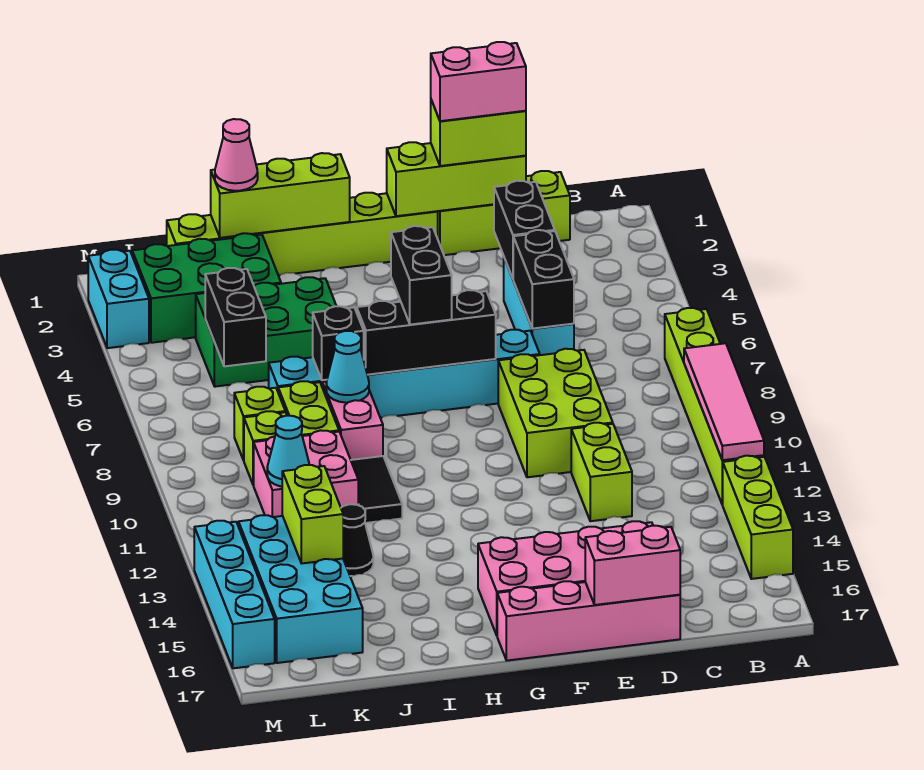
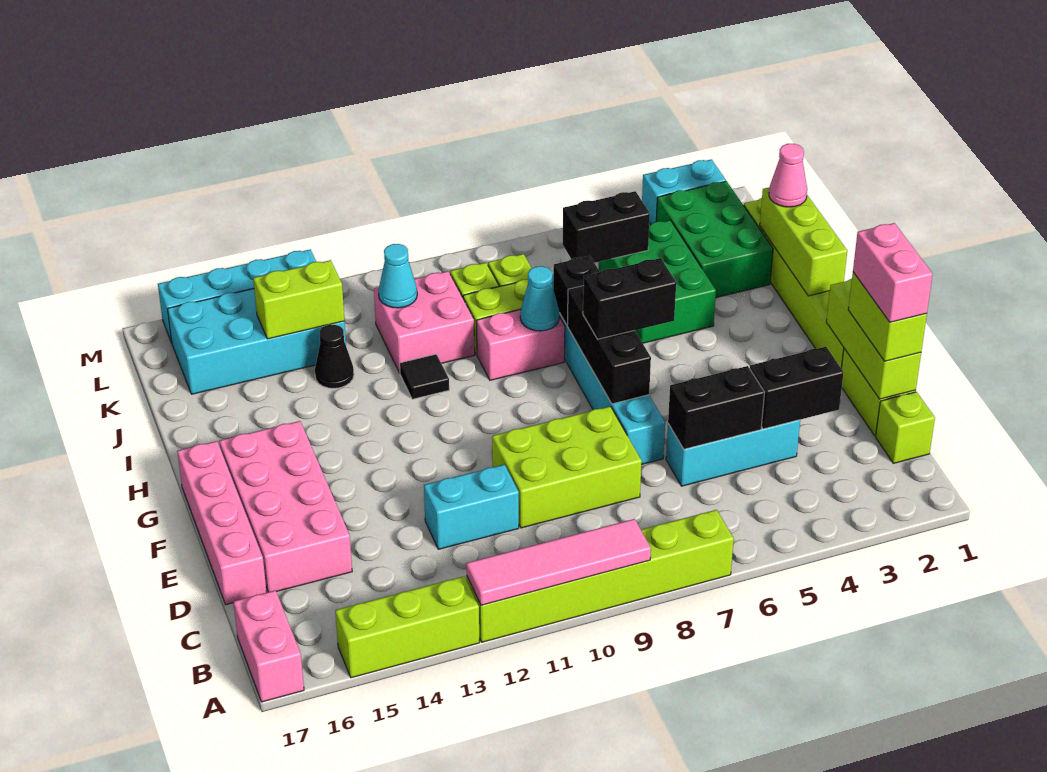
lime 1x2 brick [571,423,632,521] -> cyan 1x2 brick [424,465,519,549]
pink 1x2 brick [585,526,680,605] -> pink 1x2 brick moved to [234,590,304,702]
black 1x2 tile [351,456,402,523] -> black 1x1 tile [400,354,449,399]

